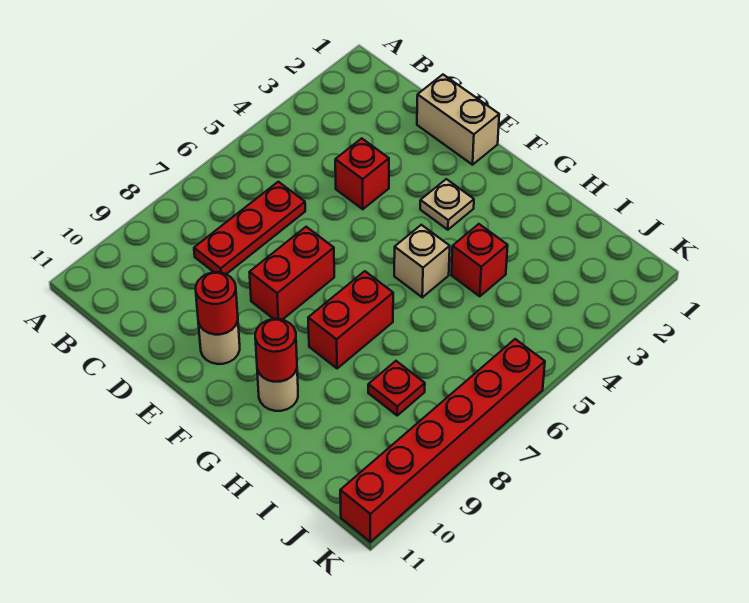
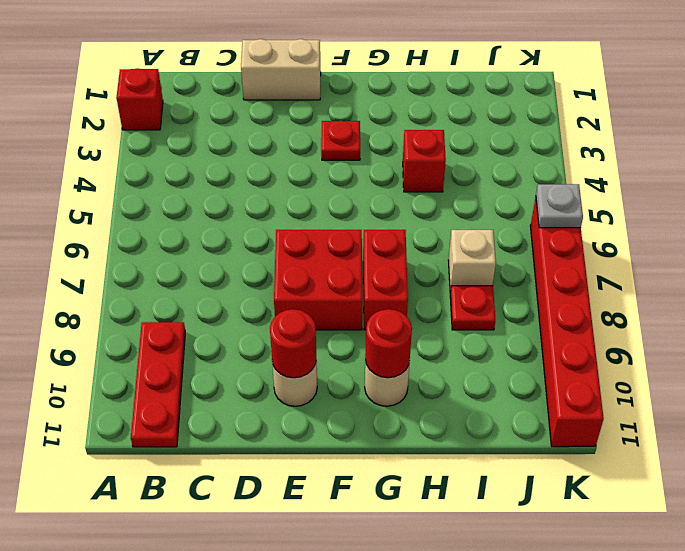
red 1x3 plate [194,182,305,274] -> red 1x3 plate moved to [131,322,185,447]
red 1x1 brick [335,138,389,209] -> red 1x1 brick moved to [116,68,163,130]
red 1x2 brick [249,227,334,320] -> red 2x2 brick [274,230,362,330]
tan 1x1 plate [420,179,474,230] -> red 1x1 plate [321,121,360,160]
tan 1x1 brick [394,225,450,297] -> tan 1x1 brick moved to [448,230,496,293]
none -> grey 1x1 plate [536,184,583,228]

